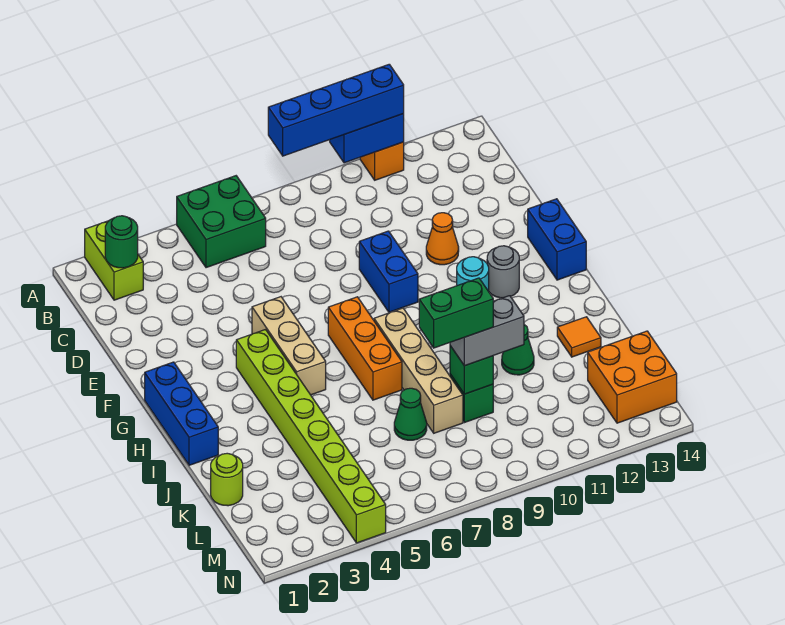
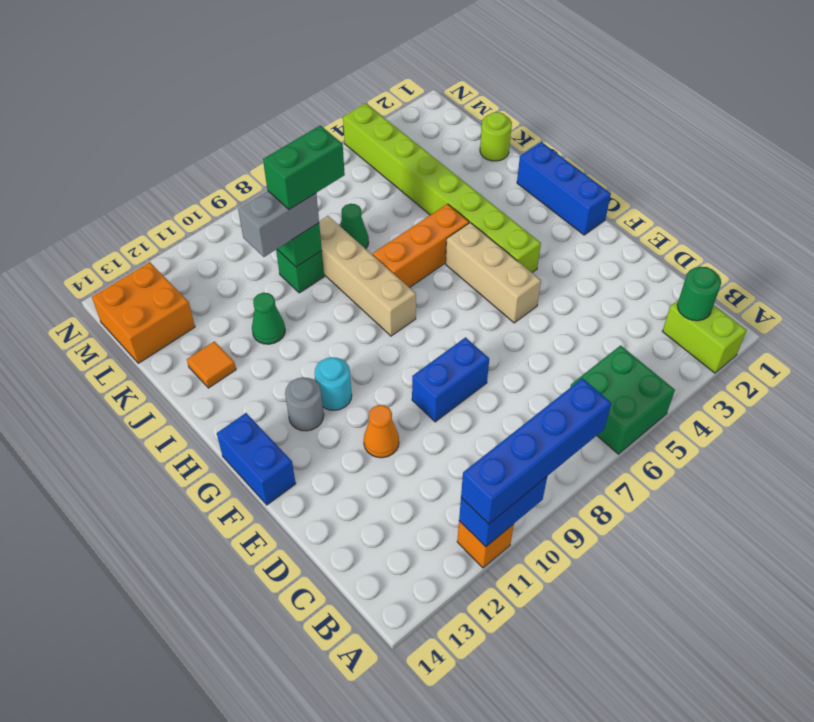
blue 1x2 brick [359,231,418,312] -> blue 1x2 brick turned to [412,337,489,422]
orange 1x3 brick [328,297,402,400] -> orange 1x3 brick turned to [373,204,469,288]

